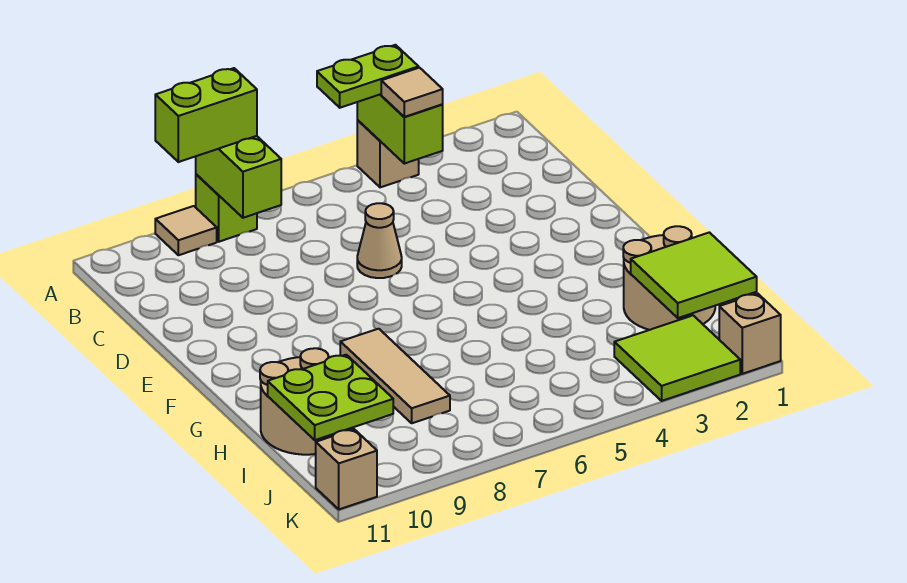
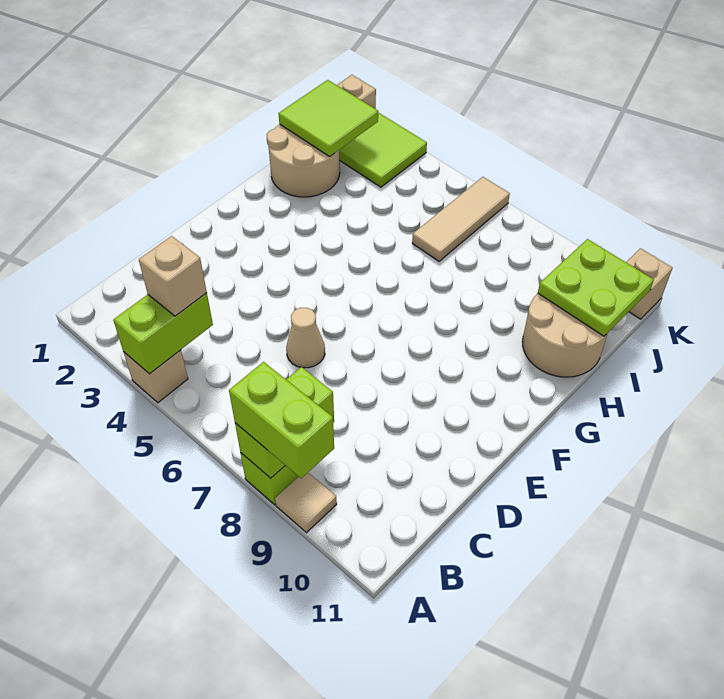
lime 1x2 plate [317,45,419,108] -> none
tan 1x1 tile [381,68,443,117] -> tan 1x1 brick [139,236,207,316]
tan 1x3 tile [340,329,450,423] -> tan 1x3 tile moved to [412,177,510,261]

